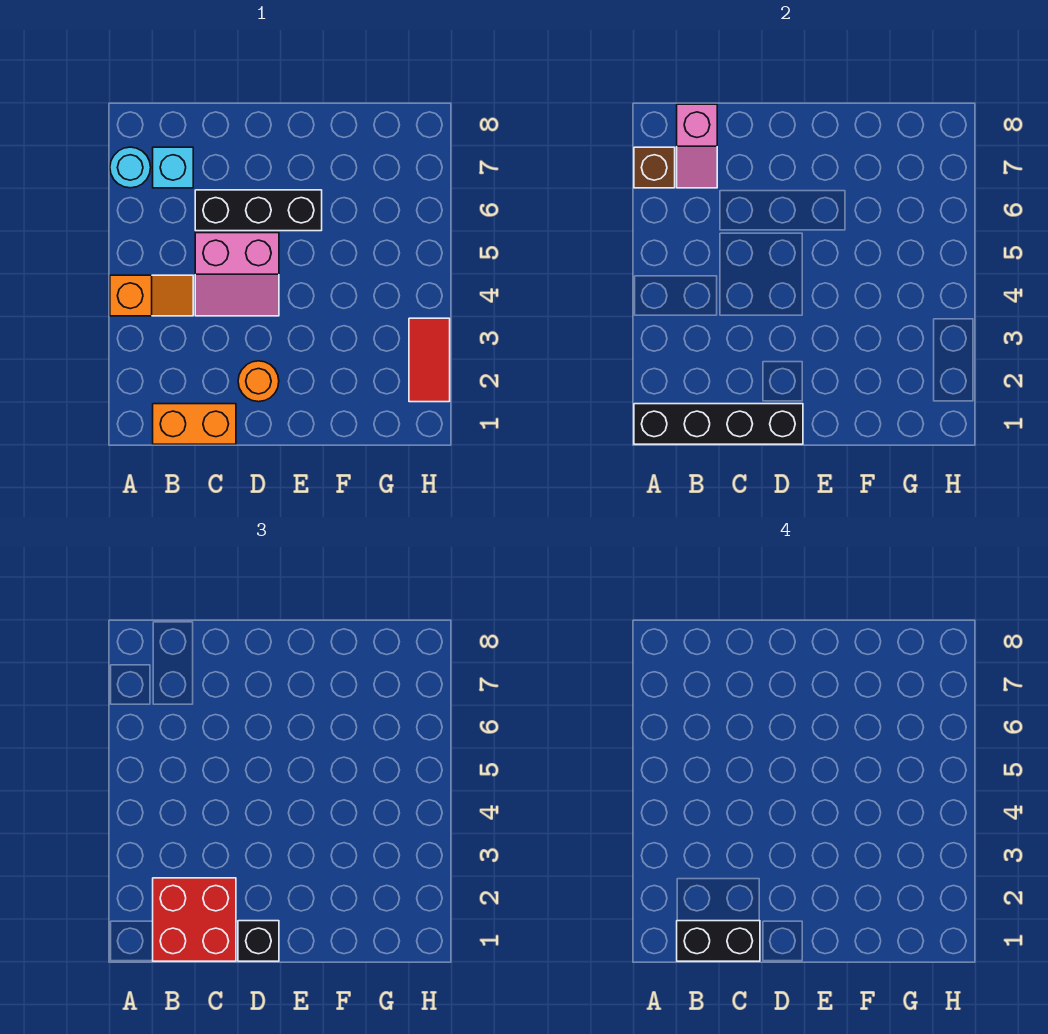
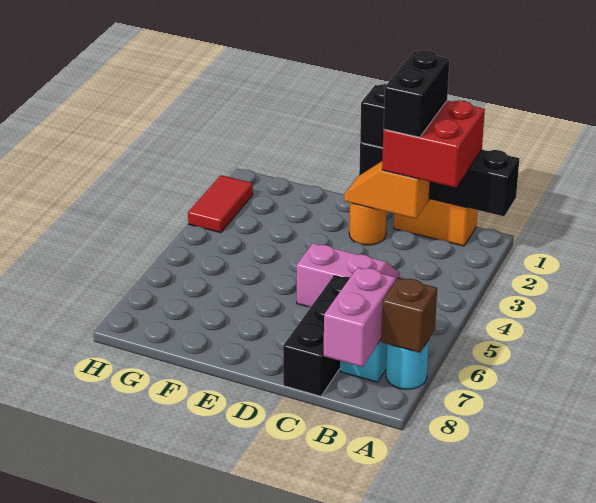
orange 1x2 slope [110,275,193,316] -> orange 1x2 slope moved to [344,161,430,219]
black 1x2 brick [677,921,760,961] -> black 1x2 brick turned to [384,50,450,137]
pink 1x2 slope [677,104,717,188] -> pink 1x2 brick [324,267,396,367]
black 1x3 brick [195,190,322,231] -> black 1x3 brick turned to [283,276,350,396]

